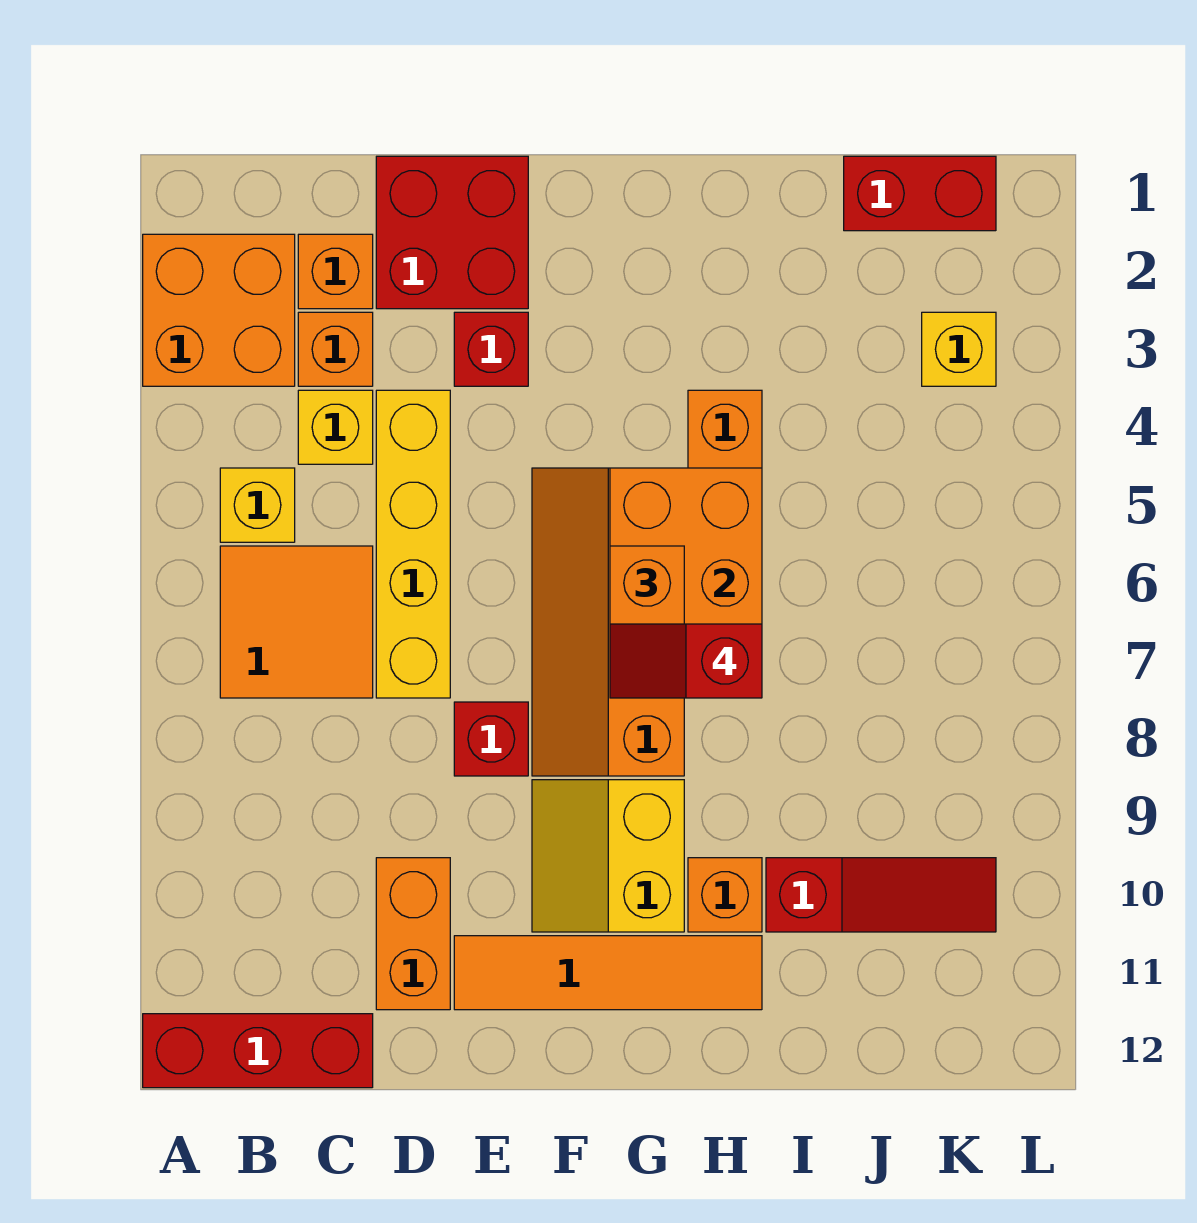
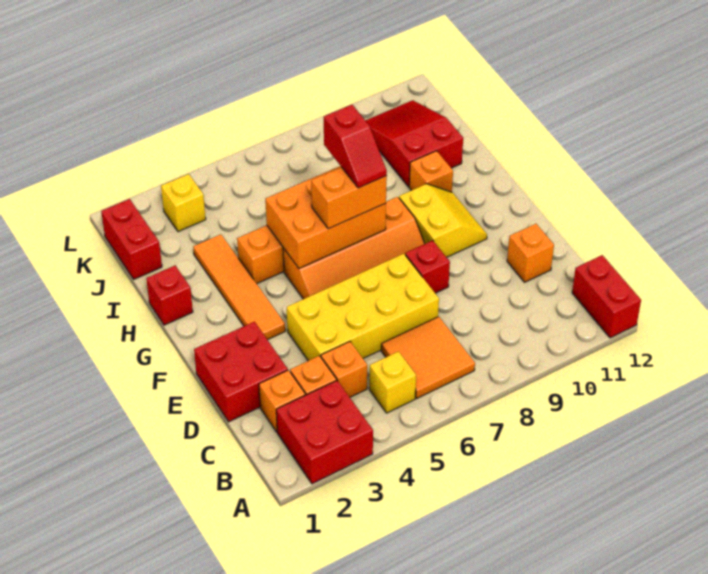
orange 2x2 brick [143,234,295,386] -> red 2x2 brick [276,381,373,484]
red 1x3 brick [143,1014,373,1088] -> red 1x2 brick [572,255,641,338]
yellow 1x1 brick [298,390,373,464] -> orange 1x1 brick [321,342,367,397]
yellow 1x4 brick [376,390,450,698] -> yellow 2x4 brick [287,254,439,361]
orange 1x2 brick [376,858,450,1010] -> orange 1x1 brick [507,224,554,282]
red 1x1 brick [454,312,528,386] -> red 1x1 brick moved to [146,266,193,325]
orange 1x4 tile [454,936,762,1010] -> orange 1x4 tile moved to [193,234,285,340]
yellow 2x2 slope [532,780,684,932] -> yellow 2x2 slope turned to [399,184,487,257]
red 1x3 slope [766,858,996,932] -> red 2x3 slope [365,100,463,187]

